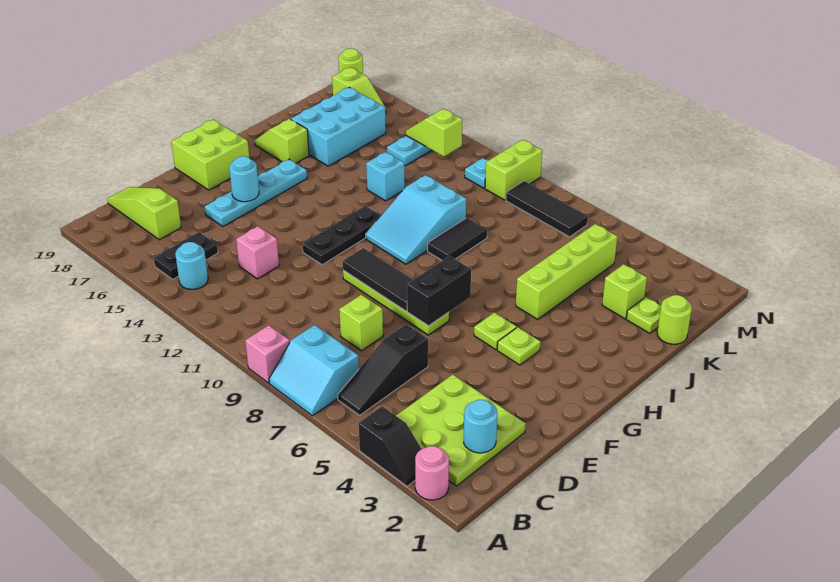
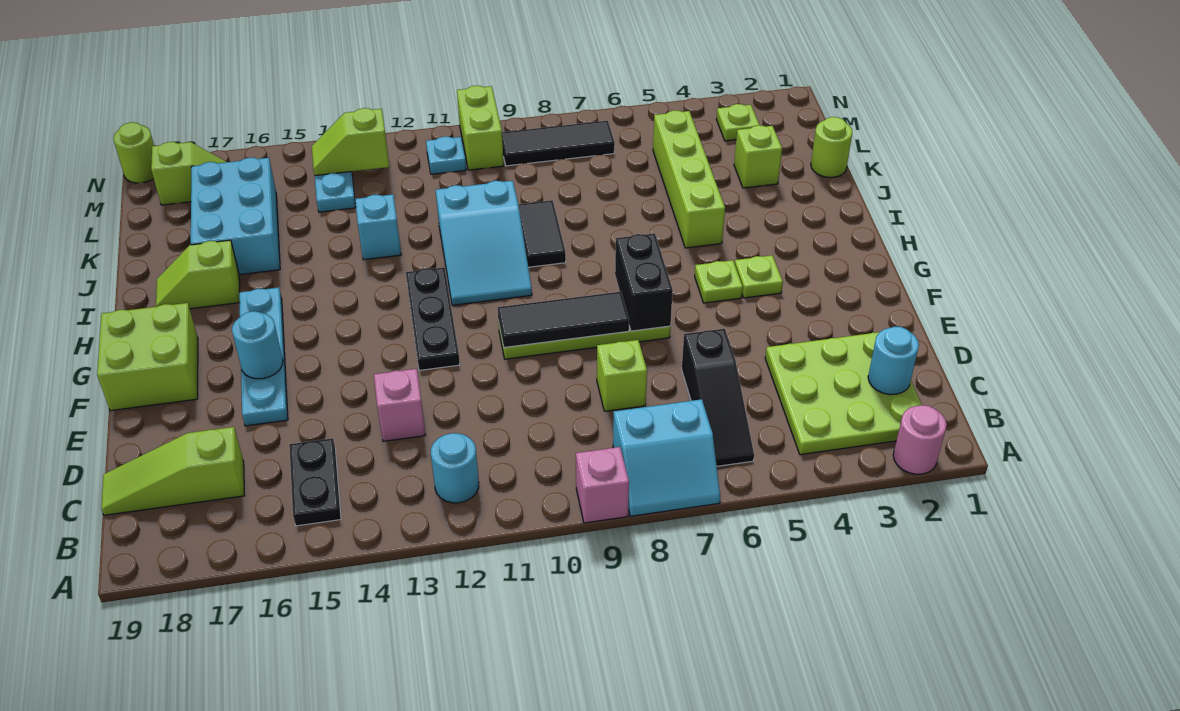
black 1x2 slope [359,406,421,486] -> none
cyan 1x1 round brick [175,242,208,289] -> cyan 1x1 round brick moved to [431,433,479,503]
lime 1x1 plate [626,297,661,333] -> lime 1x1 plate moved to [716,104,759,141]

